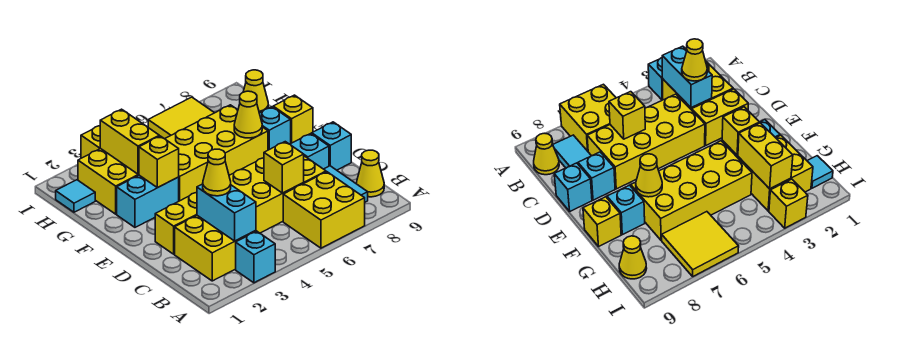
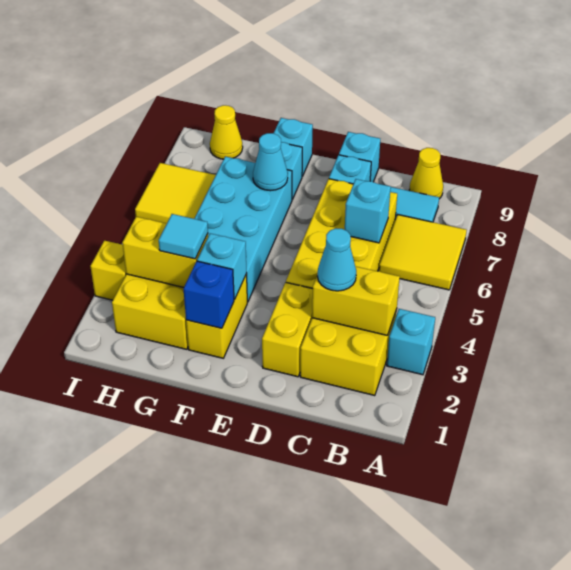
yellow 2x2 brick [283,172,365,248] -> yellow 2x2 tile [379,215,467,290]
cyan 1x2 brick [197,184,256,241] -> yellow 1x2 brick [312,266,400,335]
yellow 1x1 cone [203,149,231,196] -> cyan 1x1 cone [317,228,356,291]
yellow 1x1 brick [264,142,304,193] -> cyan 1x1 brick [345,179,391,243]
cyan 1x2 brick [117,175,179,227] -> yellow 1x2 brick [186,274,247,358]
none -> blue 1x1 brick [184,261,234,328]
yellow 1x1 brick [139,136,179,188] -> cyan 1x1 brick [197,233,247,299]
yellow 2x4 brick [165,105,268,201] -> cyan 2x4 brick [194,156,292,302]
yellow 1x1 cone [234,91,262,138] -> cyan 1x1 cone [253,133,288,191]
yellow 1x1 brick [273,95,313,143] -> cyan 1x1 brick [274,118,313,176]
cyan 1x1 tile [56,180,95,212] -> cyan 1x1 tile moved to [159,214,208,259]

